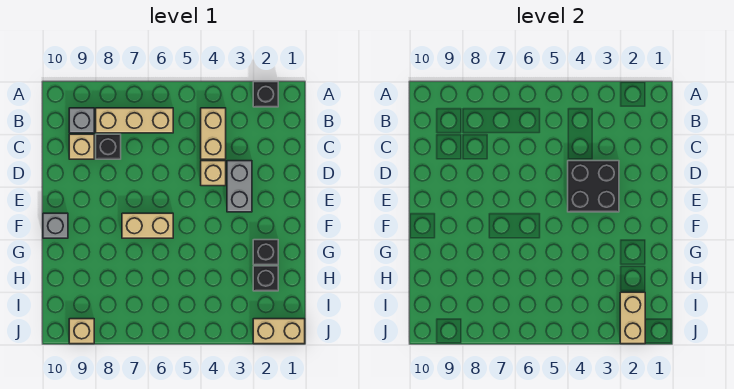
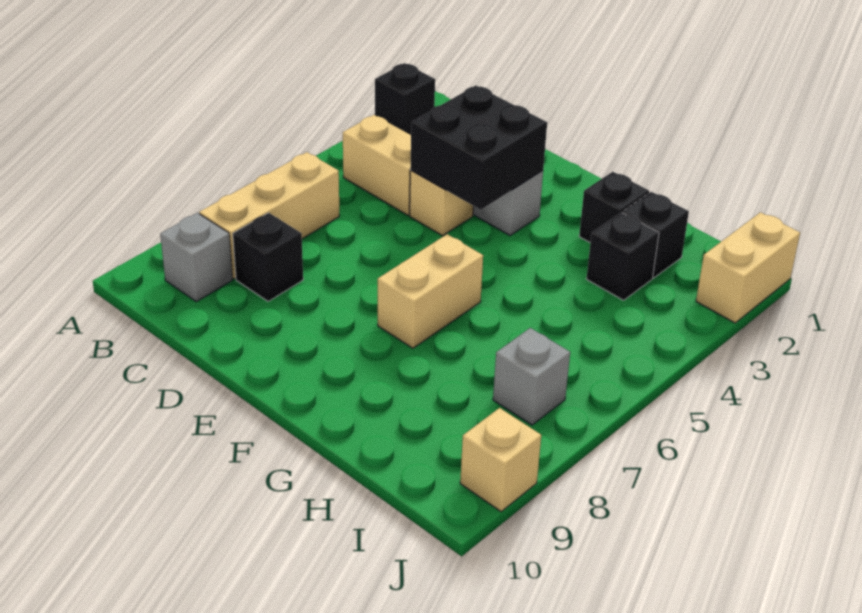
tan 1x1 brick [69,134,94,159] -> none
grey 1x1 brick [43,213,68,238] -> grey 1x1 brick moved to [493,328,570,425]
none -> black 1x1 brick [587,213,659,300]
tan 1x2 brick [620,292,645,344] -> none

